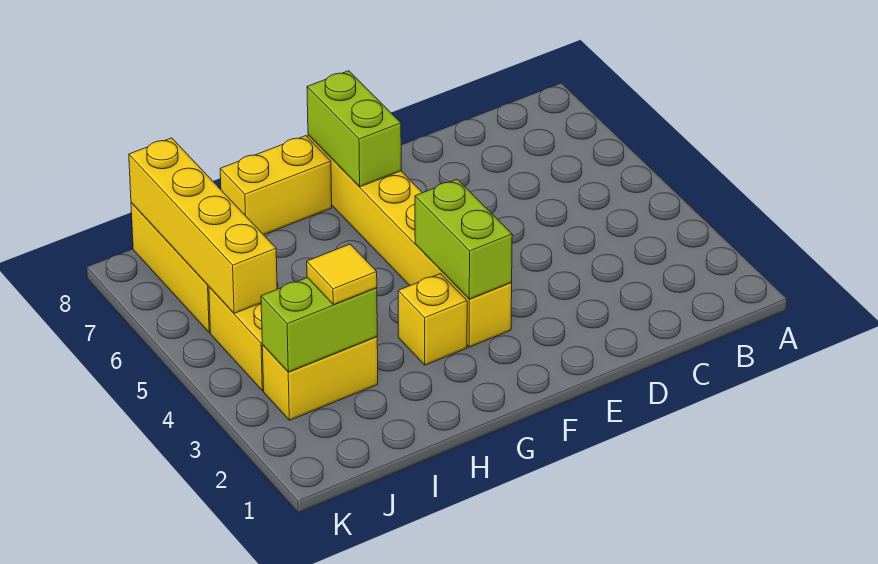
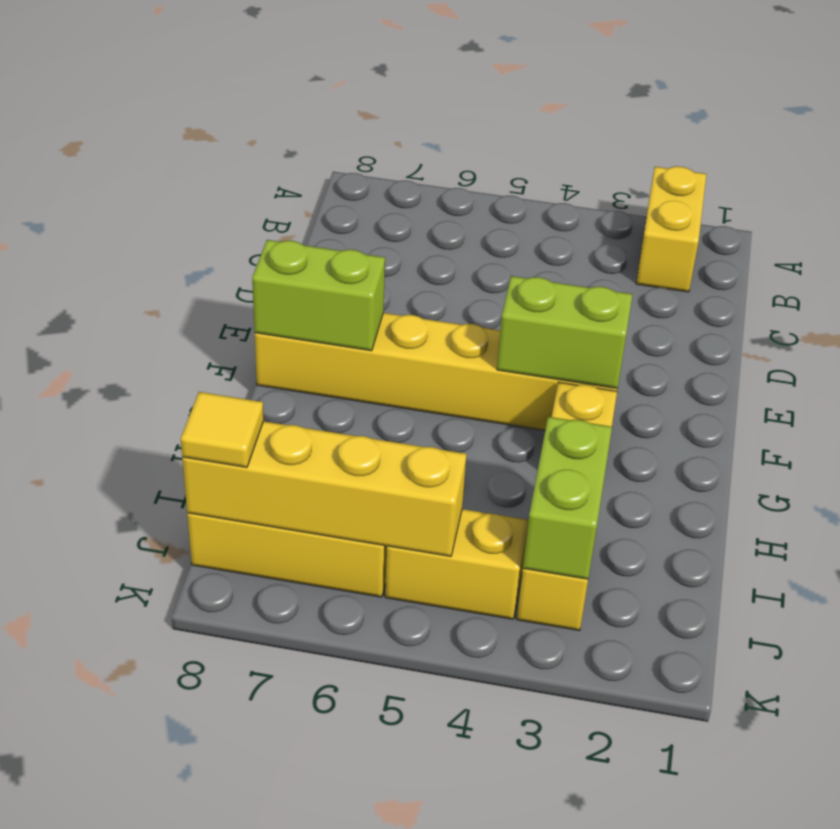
yellow 1x2 brick [220,136,332,235] -> yellow 1x2 brick moved to [636,166,706,292]
yellow 1x1 tile [307,244,377,305] -> yellow 1x1 tile moved to [181,392,264,467]

